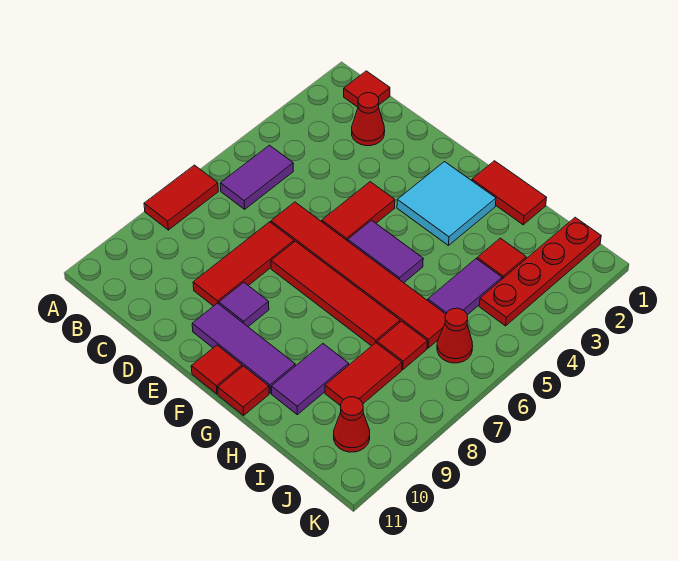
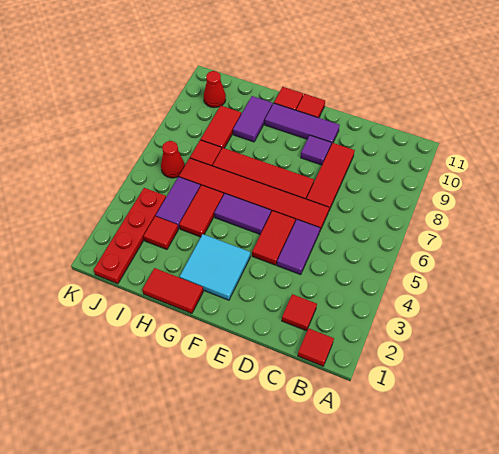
red 1x2 tile [144,165,218,230] -> red 1x2 tile moved to [179,185,224,237]
purple 1x2 tile [220,145,293,209] -> purple 1x2 tile moved to [277,220,320,275]
red 1x1 cone [352,93,385,146] -> red 1x1 tile [282,294,317,331]

